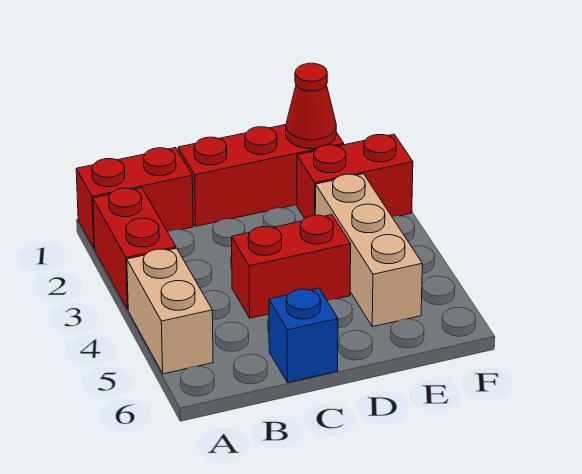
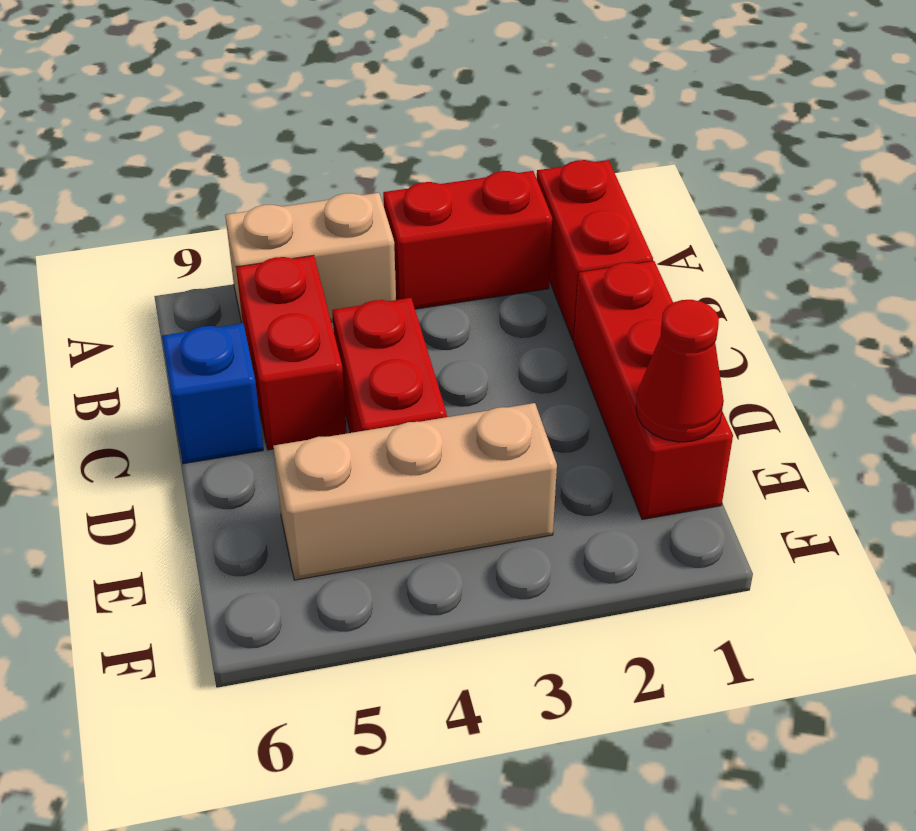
red 1x2 brick [297,134,413,218] -> red 1x2 brick moved to [236,255,347,450]

